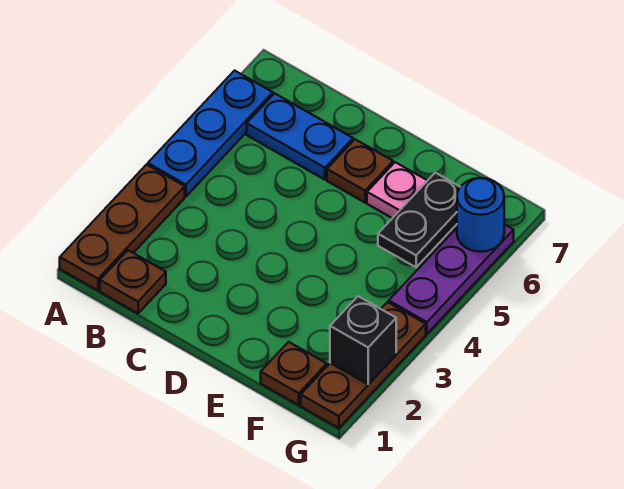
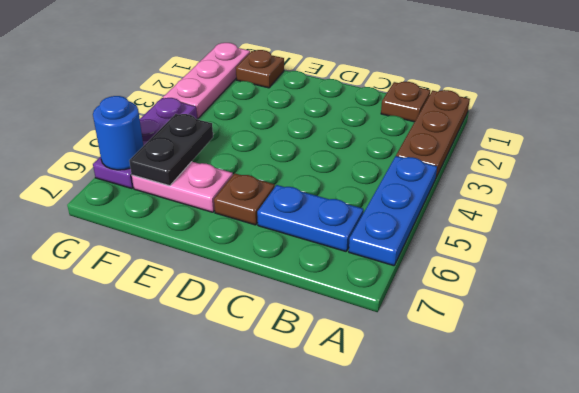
brown 1x3 plate [301,302,426,428] -> pink 1x3 plate [163,43,250,119]
black 1x1 brick [330,296,396,384] -> none

